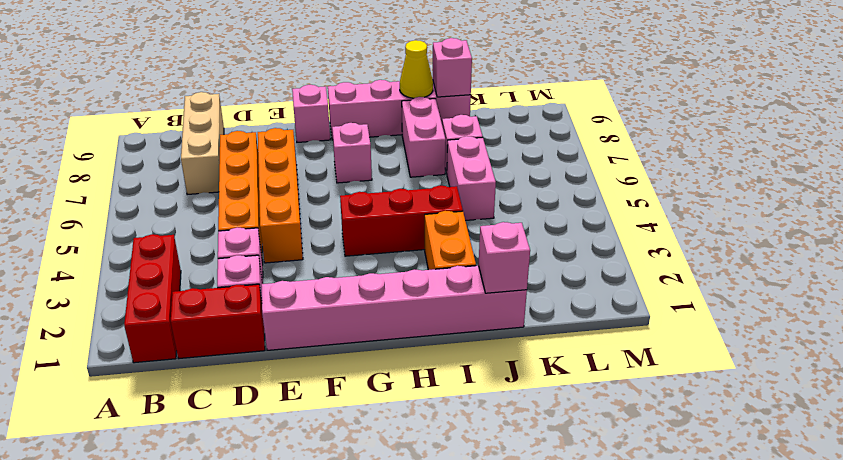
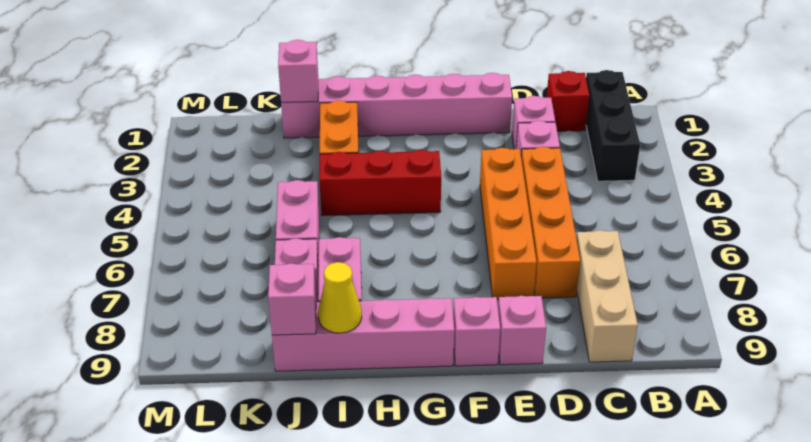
red 1x3 brick [124,234,181,363] -> black 1x3 brick [586,70,640,181]
red 1x2 brick [171,284,265,359] -> red 1x1 brick [547,71,589,131]
pink 1x1 brick [332,123,372,183] -> pink 1x1 brick moved to [498,296,546,365]

